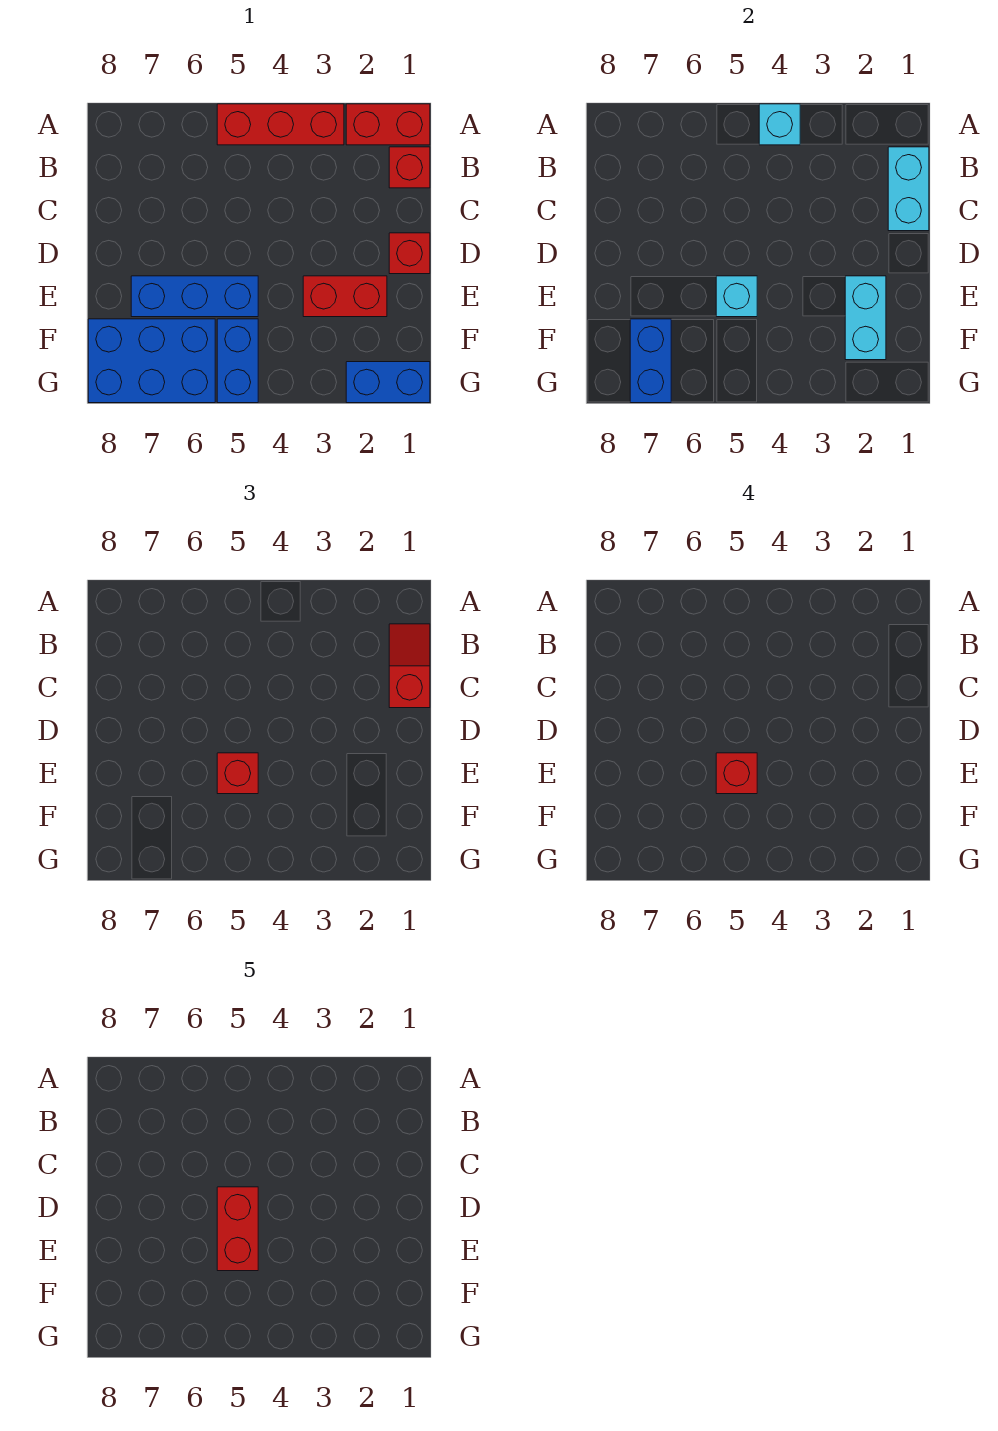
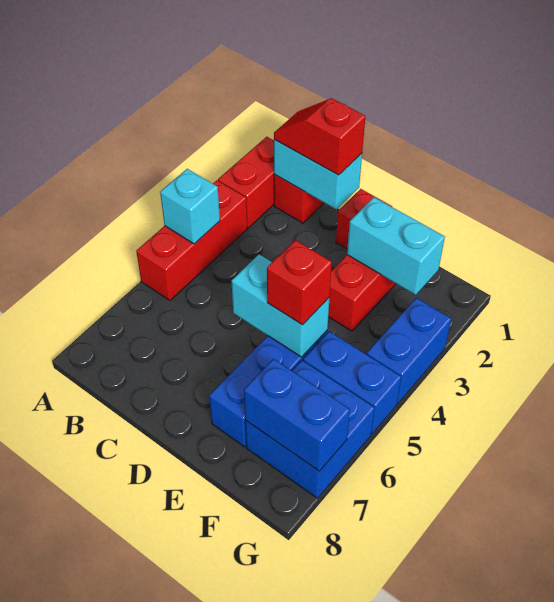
red 1x2 brick [217,1187,258,1271] -> none
cyan 1x1 brick [716,276,757,317] -> cyan 1x2 brick [231,254,329,357]
red 1x1 brick [716,753,757,794] -> none
blue 2x3 brick [88,319,215,403] -> blue 2x2 brick [245,361,375,498]
blue 1x2 brick [346,362,430,403] -> blue 1x2 brick moved to [367,298,451,404]

